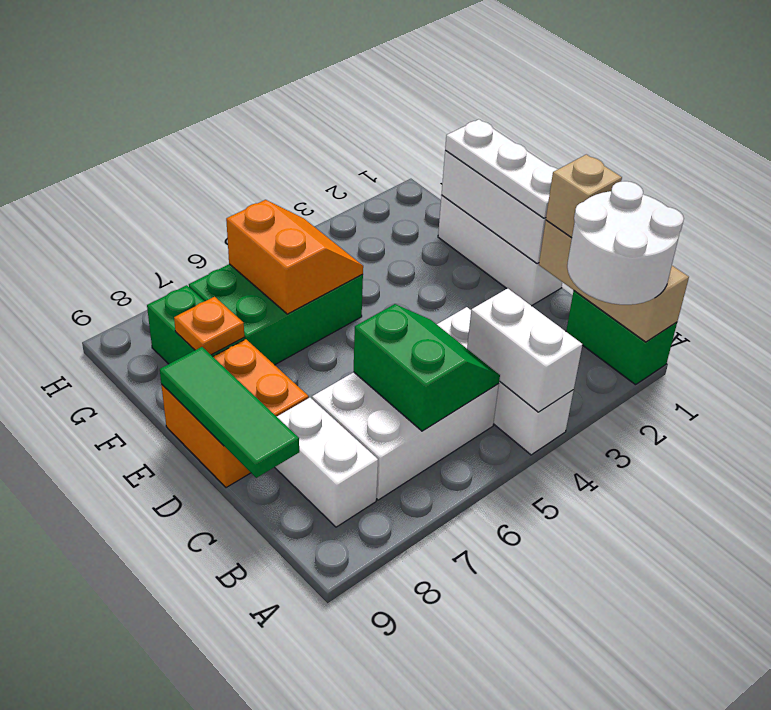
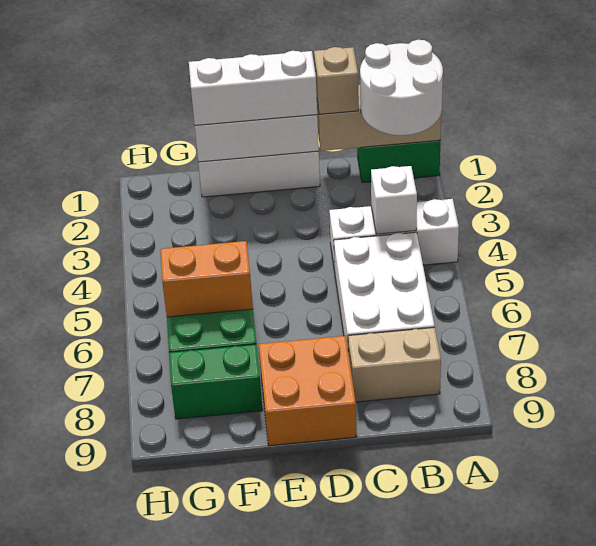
white 1x2 brick [467,288,583,412] -> white 1x1 brick [371,166,417,234]
green 2x2 slope [354,304,500,431] -> none
white 1x2 brick [275,398,378,527] -> tan 1x2 brick [348,327,441,402]
green 1x3 tile [160,347,299,478] -> none
white 1x3 plate [445,119,558,218] -> white 1x3 brick [189,51,317,125]
orange 1x1 plate [174,297,244,355] -> none

